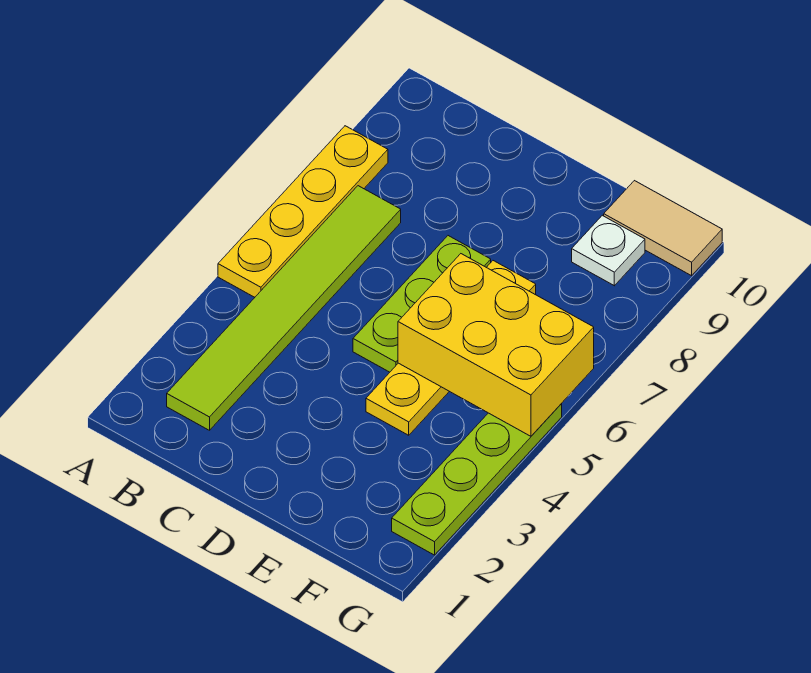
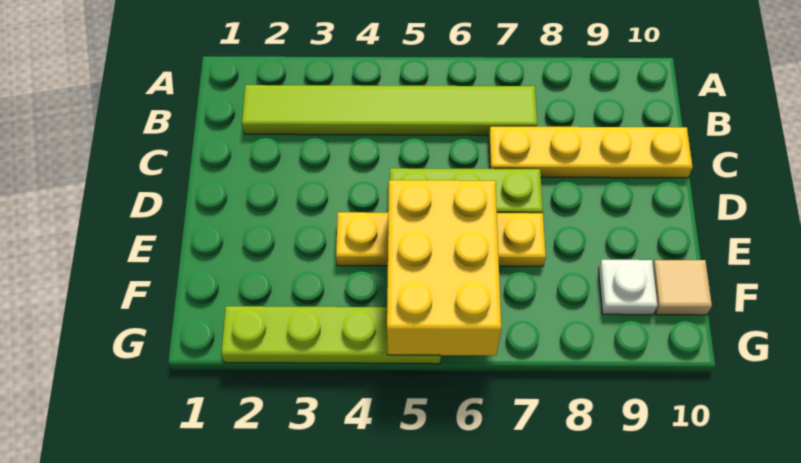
yellow 1x4 plate [218,126,388,297] -> yellow 1x4 plate moved to [489,127,693,178]
tan 1x2 tile [604,181,722,276] -> tan 1x1 tile [653,260,712,315]

